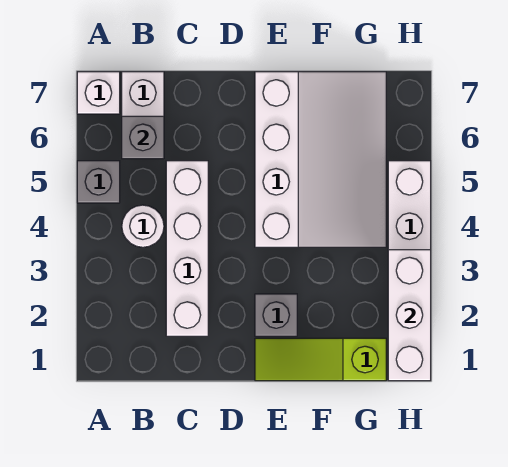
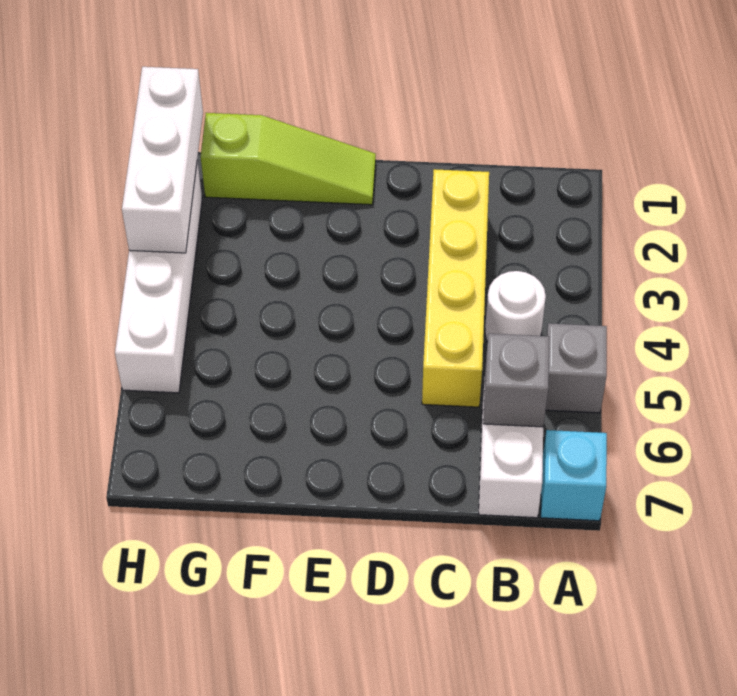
white 1x1 brick [77,72,120,114] -> cyan 1x1 brick [541,430,607,521]
white 1x4 brick [166,161,208,336] -> yellow 1x4 brick [422,169,489,407]
grey 1x1 brick [255,294,297,336] -> none
white 3x4 slope [255,72,386,247] -> none

